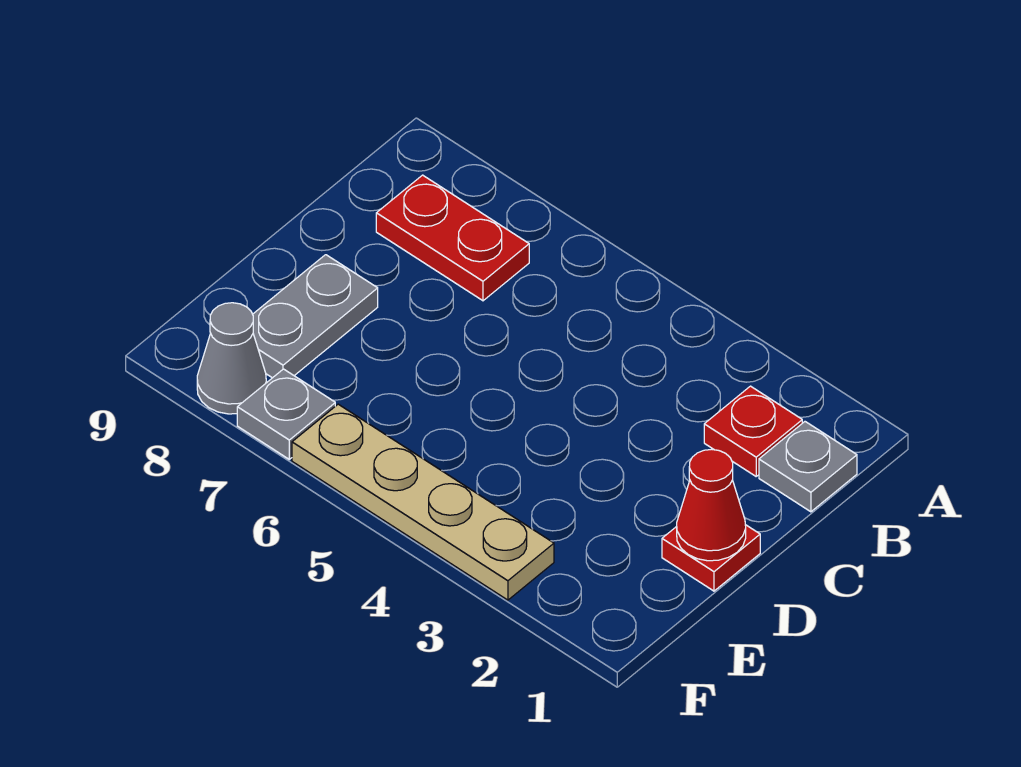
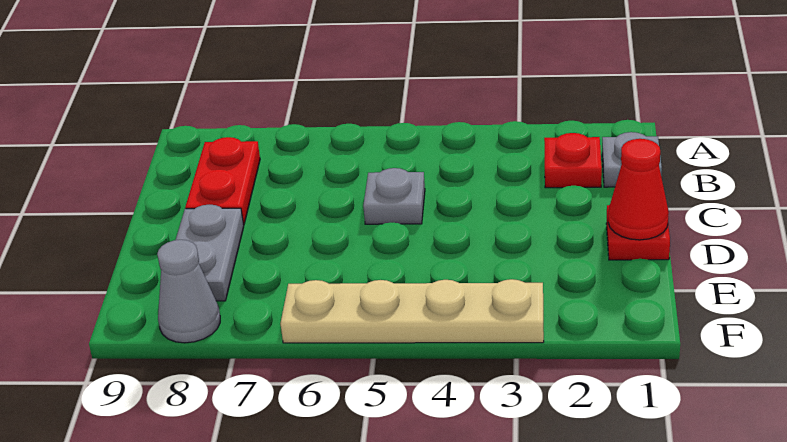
red 1x2 plate [376,175,529,301] -> red 1x2 plate turned to [185,137,260,225]
grey 1x1 plate [237,369,335,459] -> grey 1x1 plate moved to [363,168,425,224]

